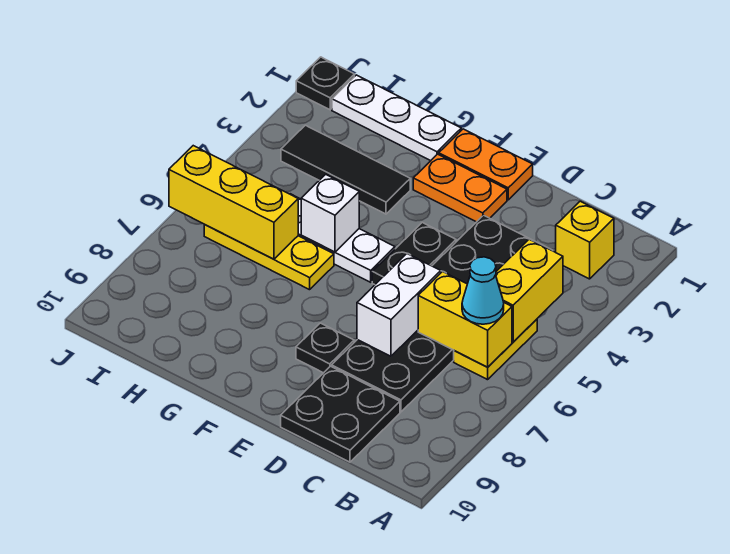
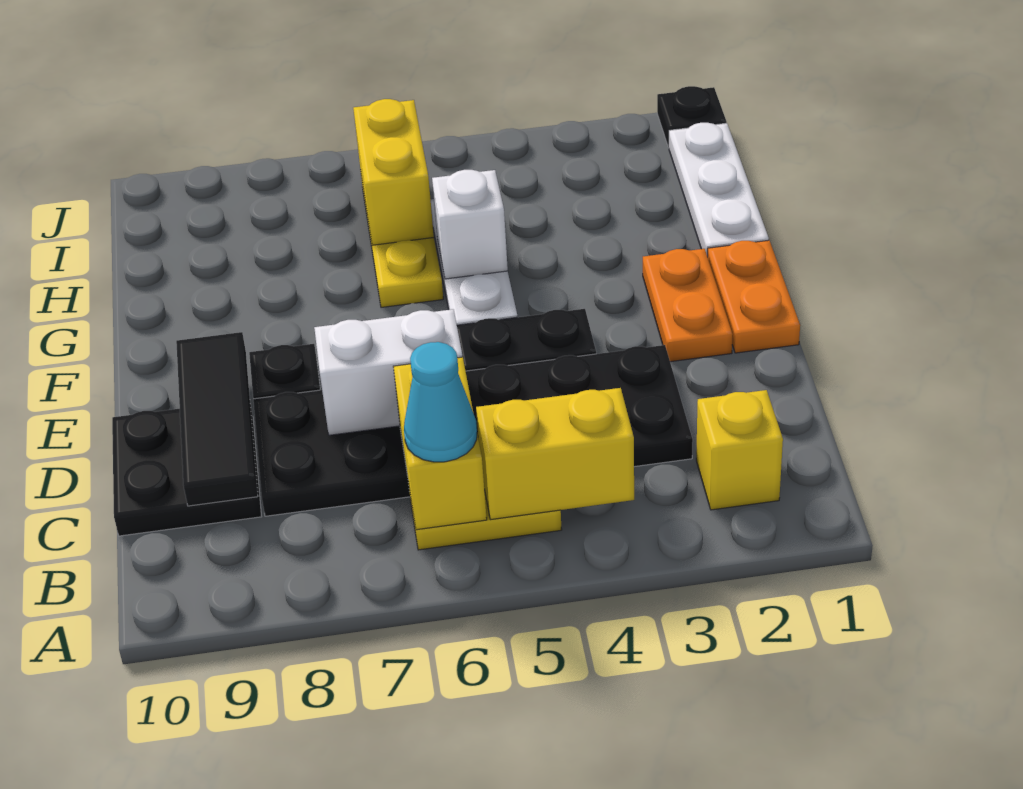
black 1x3 tile [281,125,410,214] -> black 1x3 tile moved to [176,332,258,506]
yellow 1x3 brick [169,146,298,259] -> yellow 1x2 brick [353,99,434,245]

